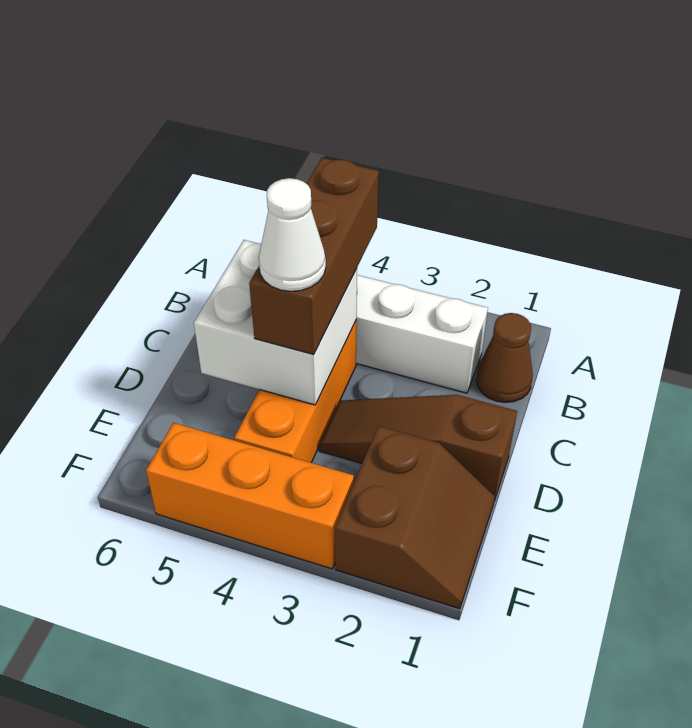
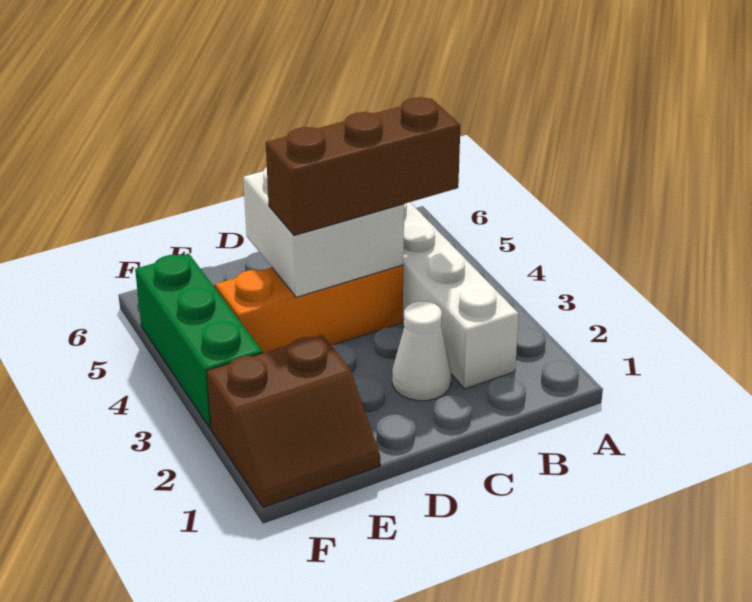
brown 1x1 cone [476,313,533,403] -> none
brown 1x3 slope [320,395,517,500] -> none
white 1x1 cone [259,178,326,291] -> white 1x1 cone moved to [392,301,451,401]
orange 1x3 brick [146,423,354,569] -> green 1x3 brick [135,253,262,428]

